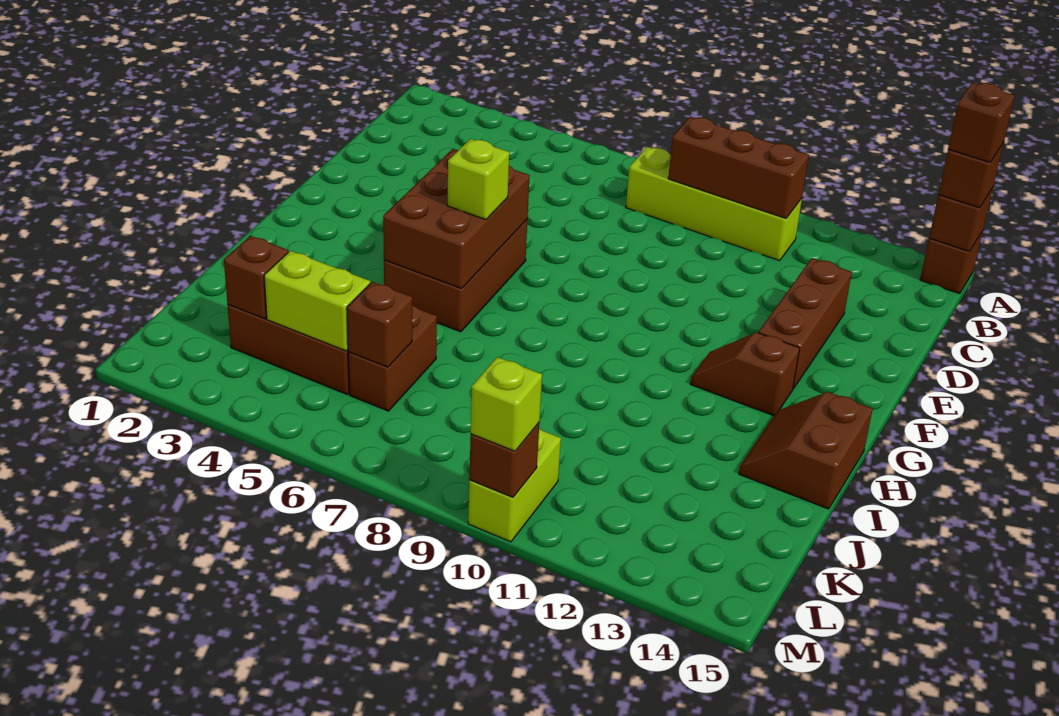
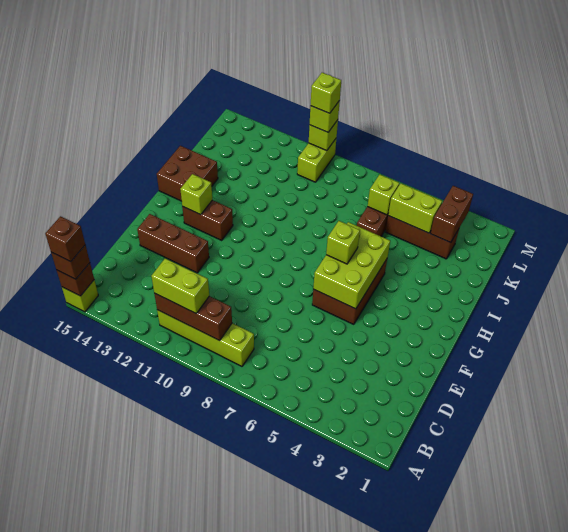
brown 1x1 brick [920,231,983,294] -> lime 1x1 brick [62,280,98,312]
none -> lime 1x2 brick [151,258,209,314]
brown 1x3 brick [759,258,852,389] -> brown 1x3 brick turned to [137,214,209,273]
brown 2x3 brick [383,149,530,289] -> lime 2x3 brick [313,222,390,309]
brown 1x2 slope [691,332,800,416] -> brown 1x2 brick [182,200,233,240]
none -> lime 1x1 brick [180,174,212,215]
brown 2x2 slope [739,392,873,509] -> brown 2x2 brick [157,146,218,201]
brown 1x1 brick [224,236,288,319] -> brown 1x2 brick [430,186,473,243]
brown 1x1 brick [347,282,412,367] -> lime 1x1 brick [368,174,399,215]
brown 1x1 brick [469,423,539,497] -> lime 1x1 brick [309,120,338,151]
none -> lime 1x1 brick [311,73,341,113]

